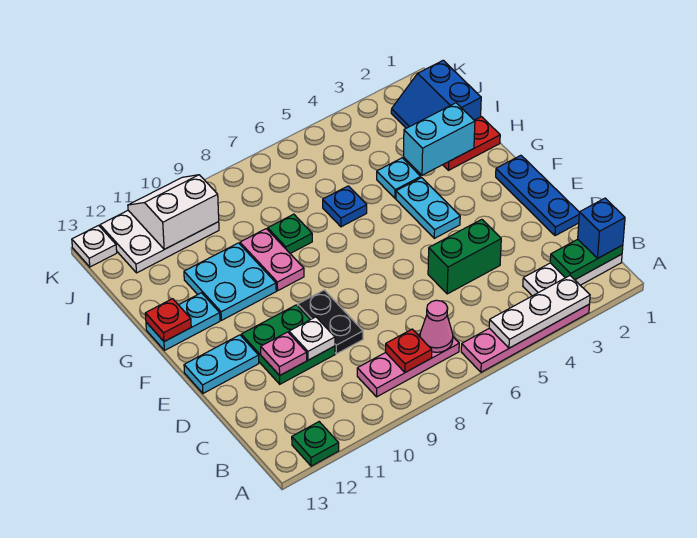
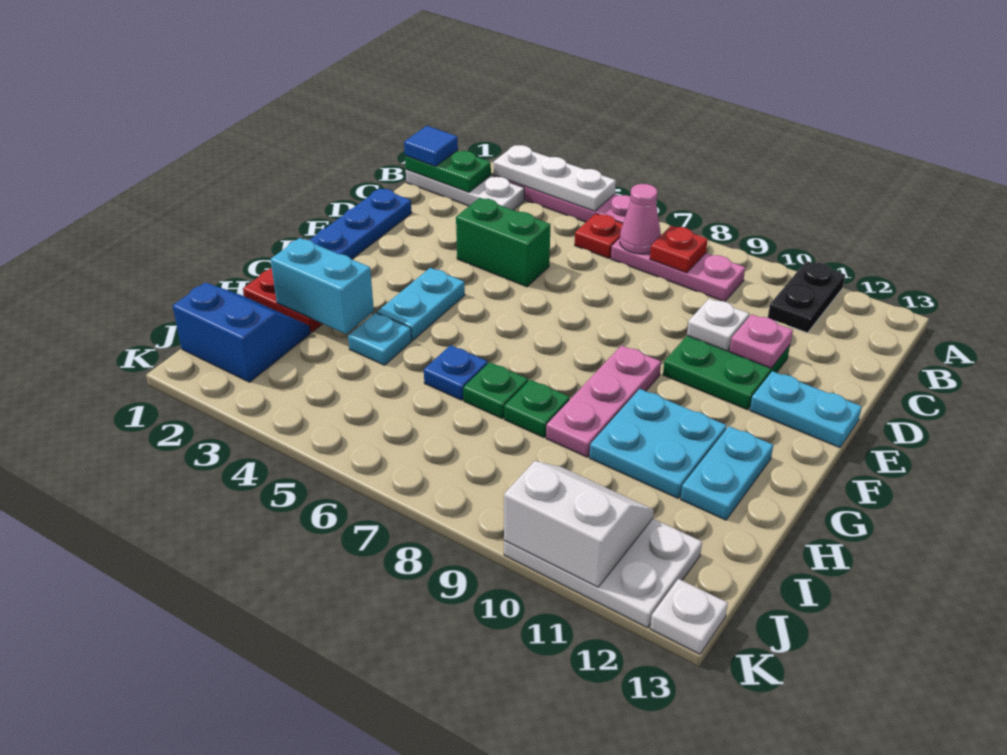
green 1x1 plate [292,422,339,466] -> green 1x1 plate moved to [463,362,528,419]
blue 1x1 brick [578,198,625,258] -> blue 1x1 tile [404,126,458,166]
black 1x2 plate [298,290,363,354] -> black 1x2 plate moved to [768,261,845,333]
pink 1x2 plate [240,229,304,291] -> pink 1x3 plate [546,345,661,457]
cyan 1x2 plate [146,293,220,351] -> cyan 1x2 plate turned to [681,426,773,520]
red 1x1 plate [145,299,191,342] -> red 1x1 plate moved to [575,214,623,258]
blue 2x2 slope [391,60,481,128] -> blue 2x2 slope turned to [173,282,310,382]
white 2x2 slope [128,175,219,249] -> white 2x2 slope turned to [504,461,654,587]

